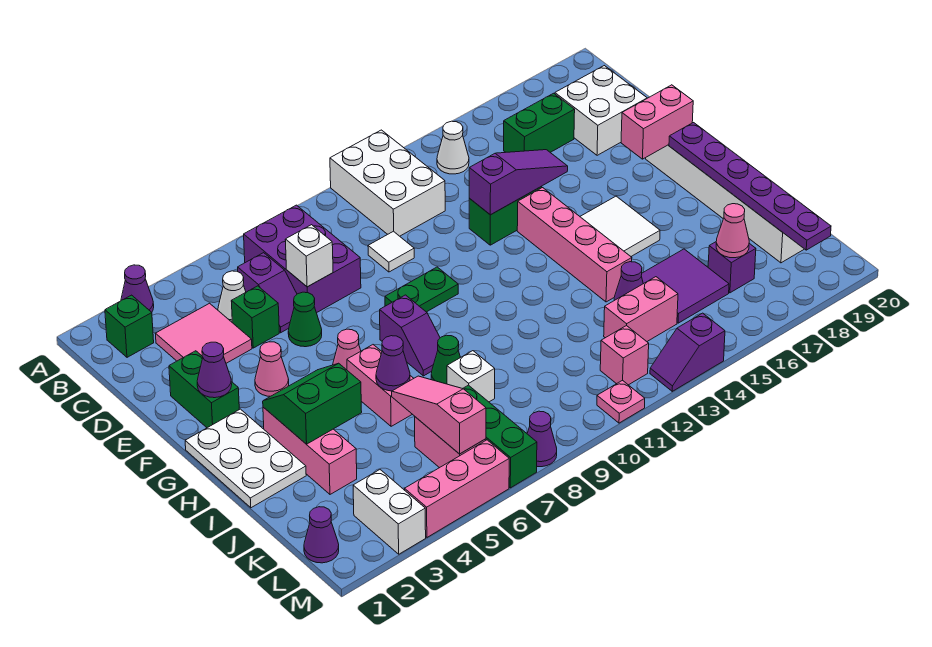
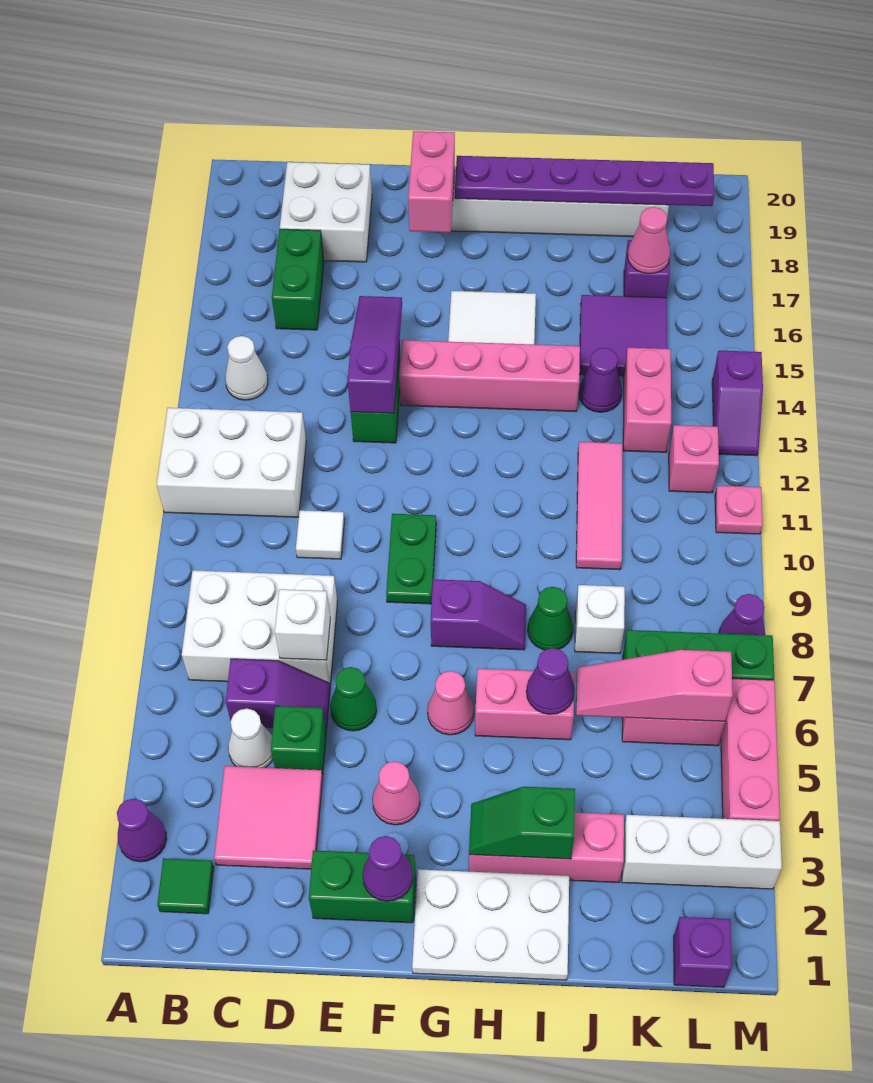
green 1x1 brick [105,295,154,357] -> green 1x1 tile [157,858,214,914]
purple 2x3 brick [244,205,361,313] -> white 2x3 brick [182,570,337,684]
green 2x2 slope [263,363,362,444] -> green 1x2 slope [469,787,575,859]
none -> pink 1x3 tile [576,442,622,570]
purple 1x1 cone [304,507,339,563] -> purple 1x1 brick [674,917,732,987]
white 1x2 brick [353,470,426,554] -> white 1x3 brick [622,815,782,889]

